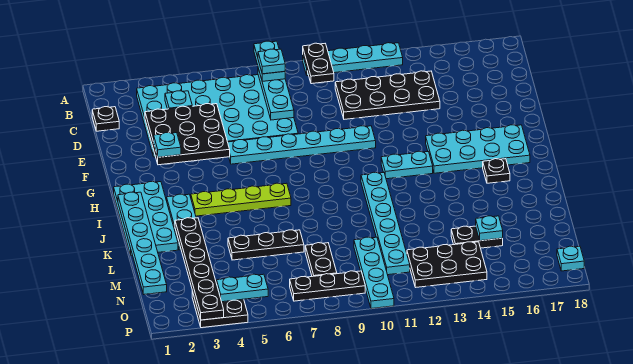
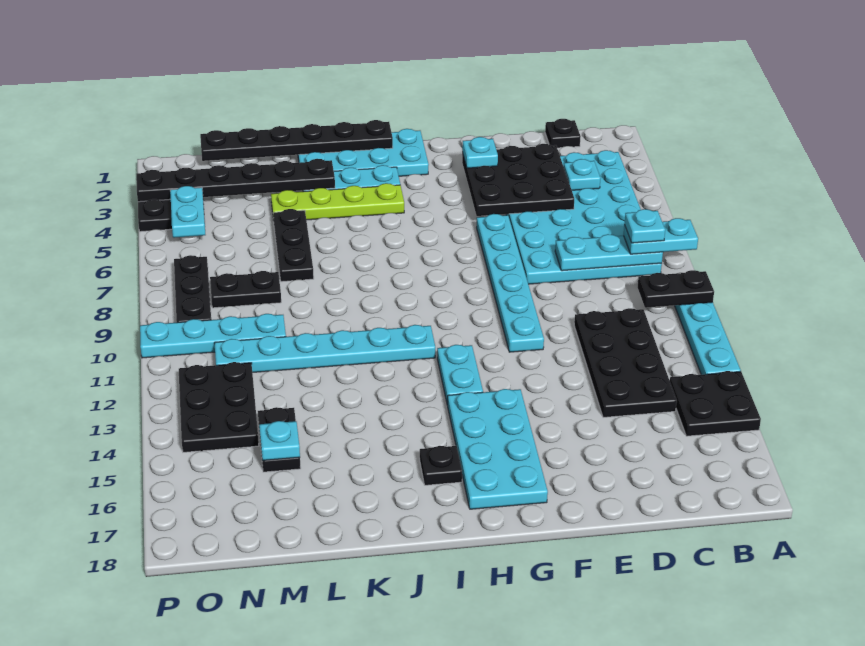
none -> black 2x2 plate [670,371,761,436]
cyan 1x6 plate [118,192,167,294] -> black 1x6 plate [200,120,393,161]
lime 1x4 plate [191,183,291,216] -> lime 1x4 plate turned to [271,183,404,220]
cyan 1x1 plate [557,246,584,271] -> none

